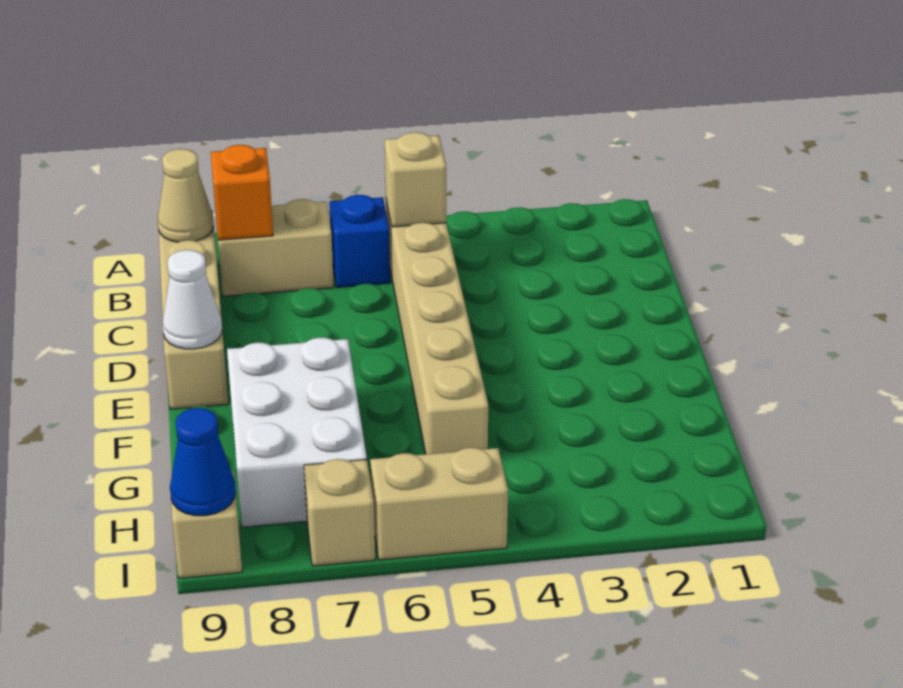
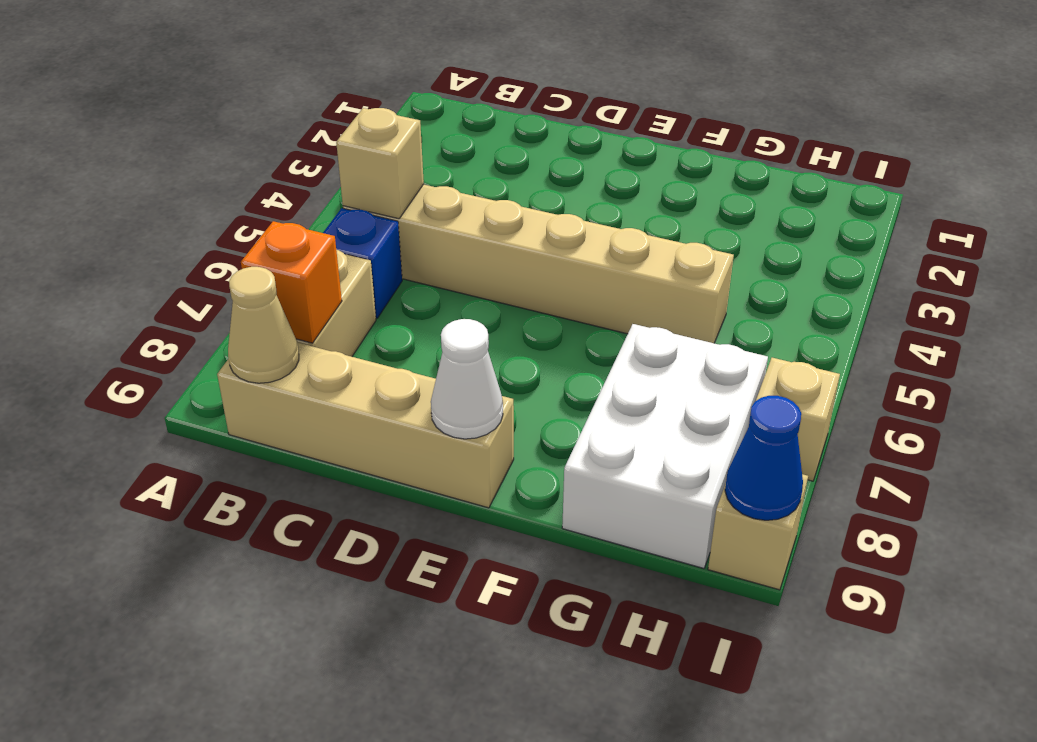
white 2x3 brick [227,338,367,527] -> white 2x3 brick turned to [562,324,768,568]
tan 1x2 brick [370,448,508,560] -> none

